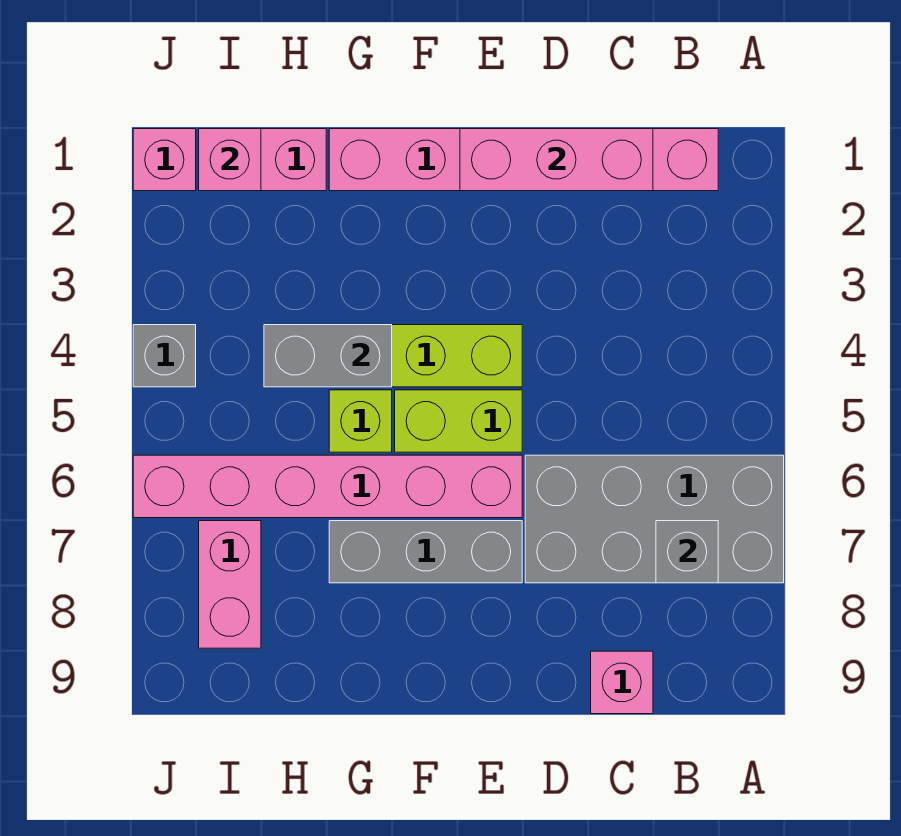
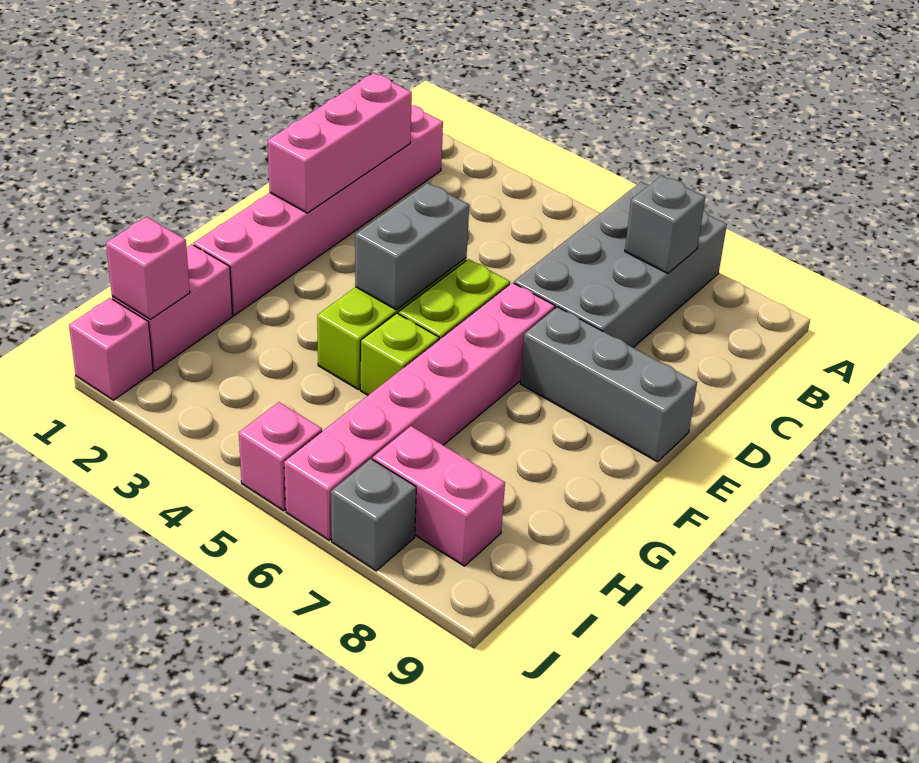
pink 1x1 brick [591,651,653,714] -> pink 1x1 brick moved to [239,402,322,511]
grey 1x3 brick [329,521,522,583] -> grey 1x3 brick turned to [520,307,697,462]
grey 1x2 brick [264,325,392,387] -> grey 1x2 brick moved to [355,183,469,310]
grey 1x1 brick [133,325,196,387] -> grey 1x1 brick moved to [331,459,416,571]

